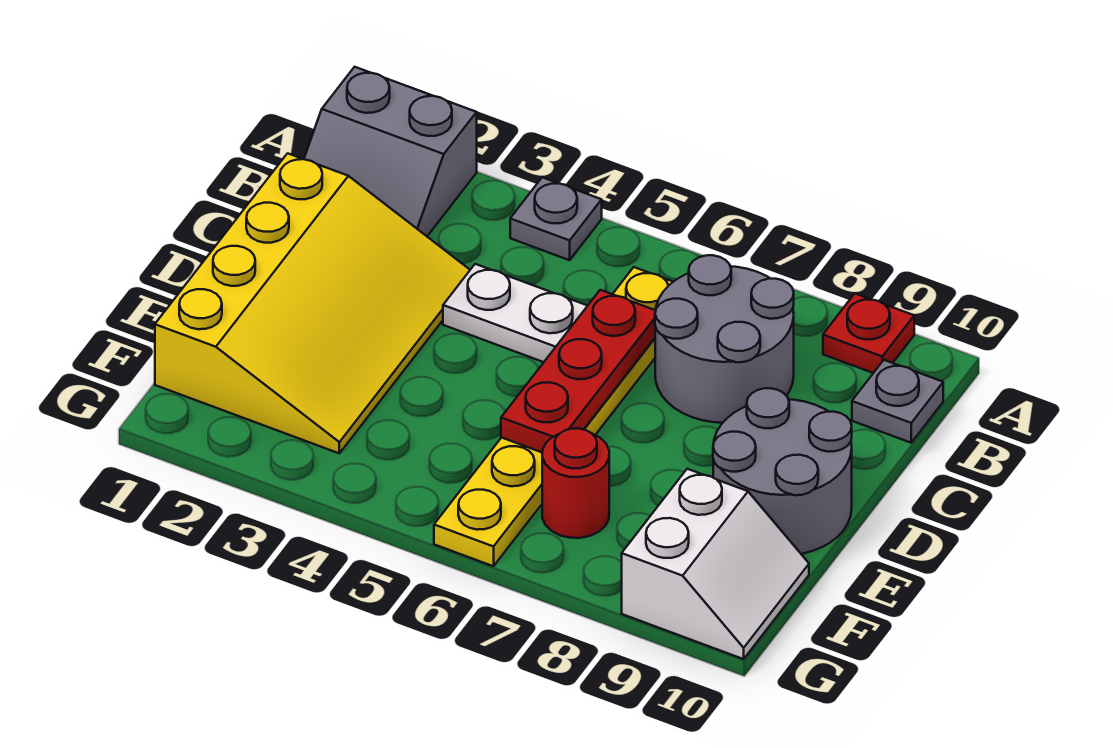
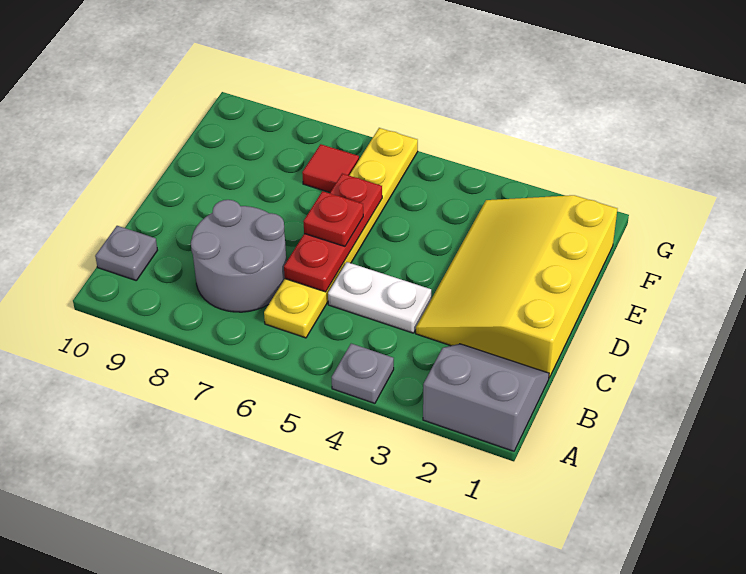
red 1x1 plate [823,294,914,373] -> red 1x1 plate moved to [303,191,363,246]
grey 2x2 round brick [713,388,852,554] -> none
red 1x1 round brick [542,428,609,538] -> red 1x1 tile [302,144,359,192]
white 2x2 slope [622,469,809,659] -> none

